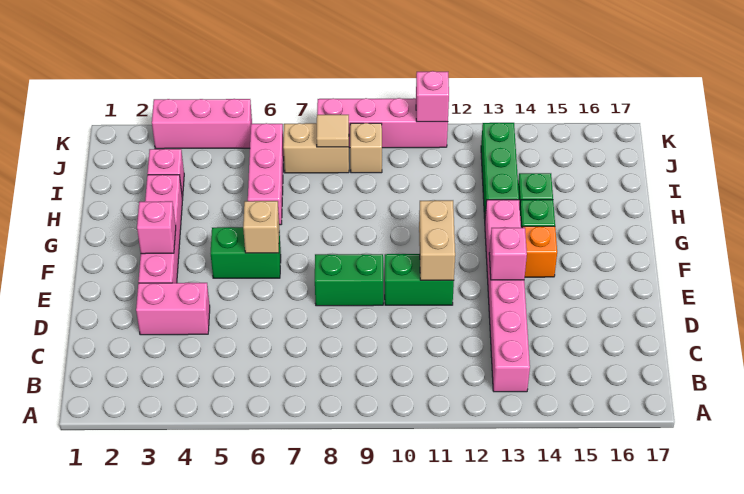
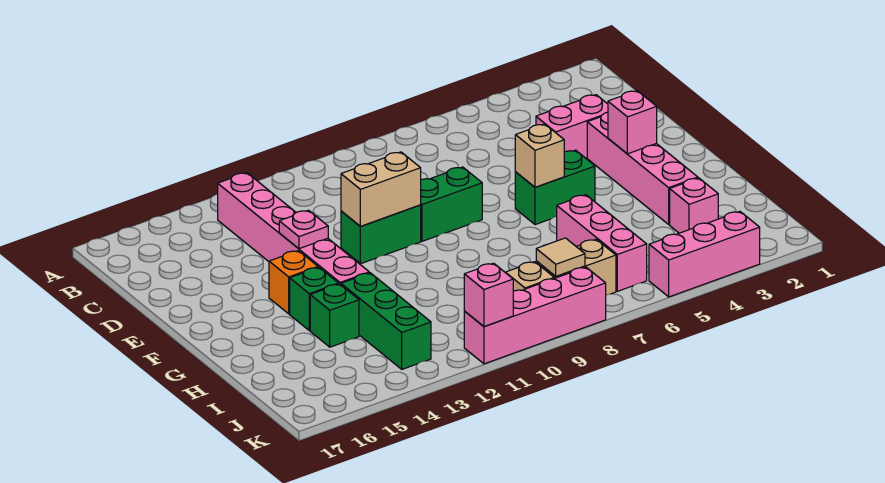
tan 1x2 brick [419,200,455,280] -> tan 1x2 brick turned to [341,152,421,226]
pink 1x1 brick [489,227,527,280] -> pink 1x1 plate [279,210,328,249]

